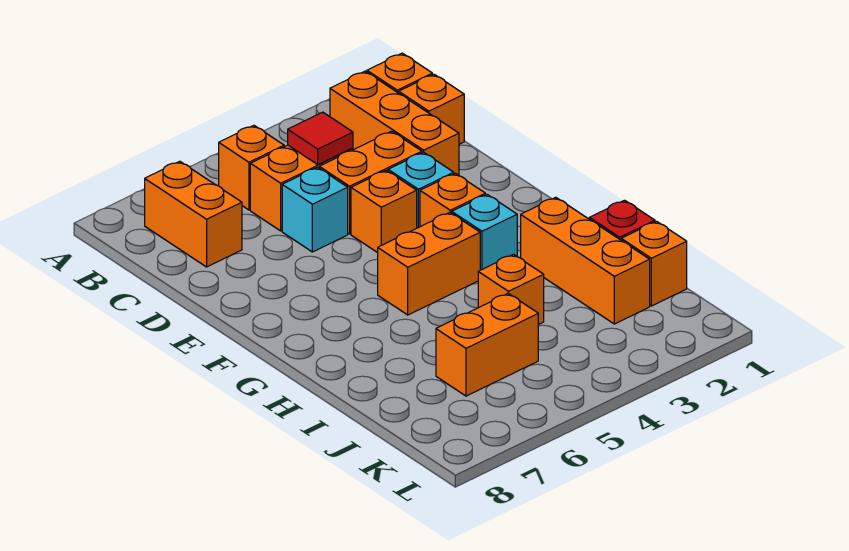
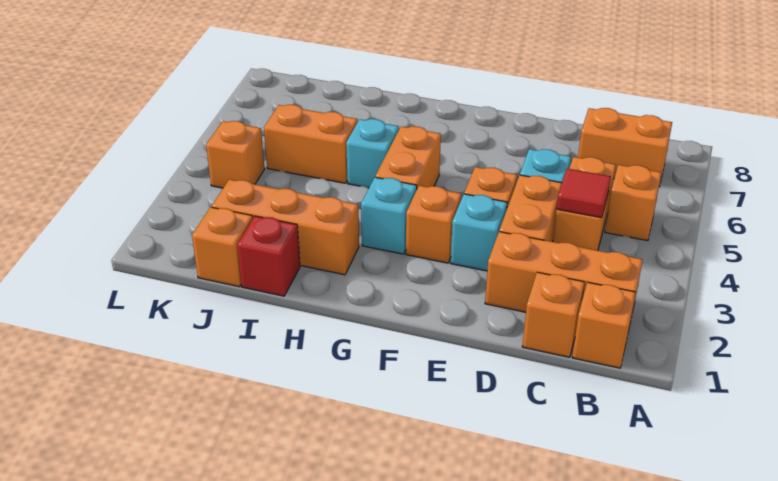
none -> cyan 1x1 brick [346,119,399,188]
orange 1x1 brick [478,254,544,325] -> orange 1x1 brick moved to [206,121,265,188]
orange 1x2 brick [436,294,538,396] -> orange 1x2 brick turned to [264,105,358,183]

